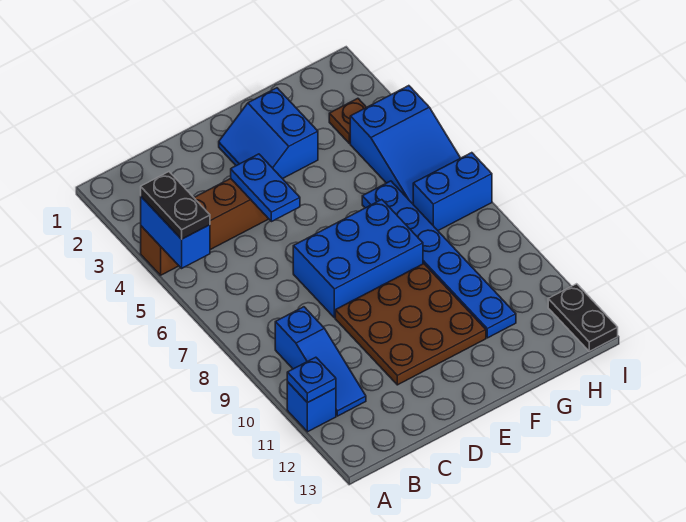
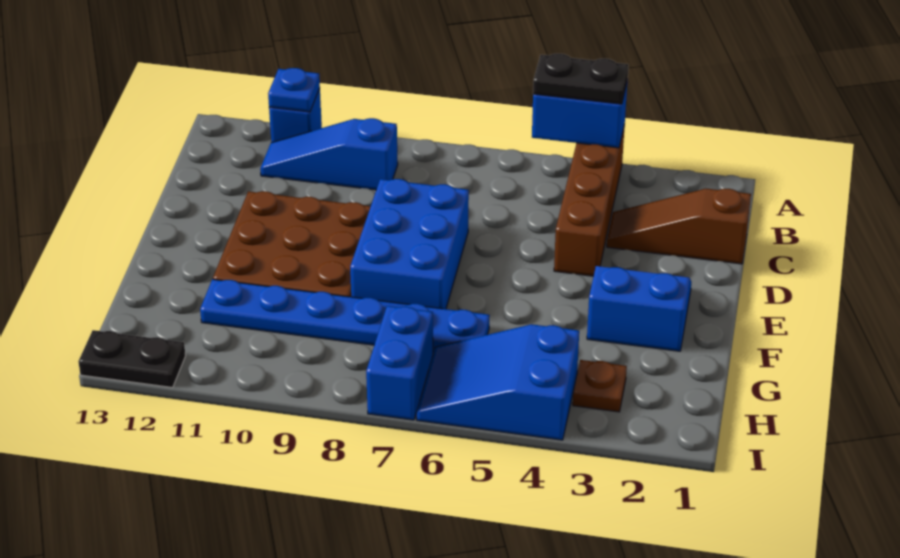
none -> brown 1x3 slope [607,189,751,264]
blue 1x2 plate [231,154,300,222] -> none

